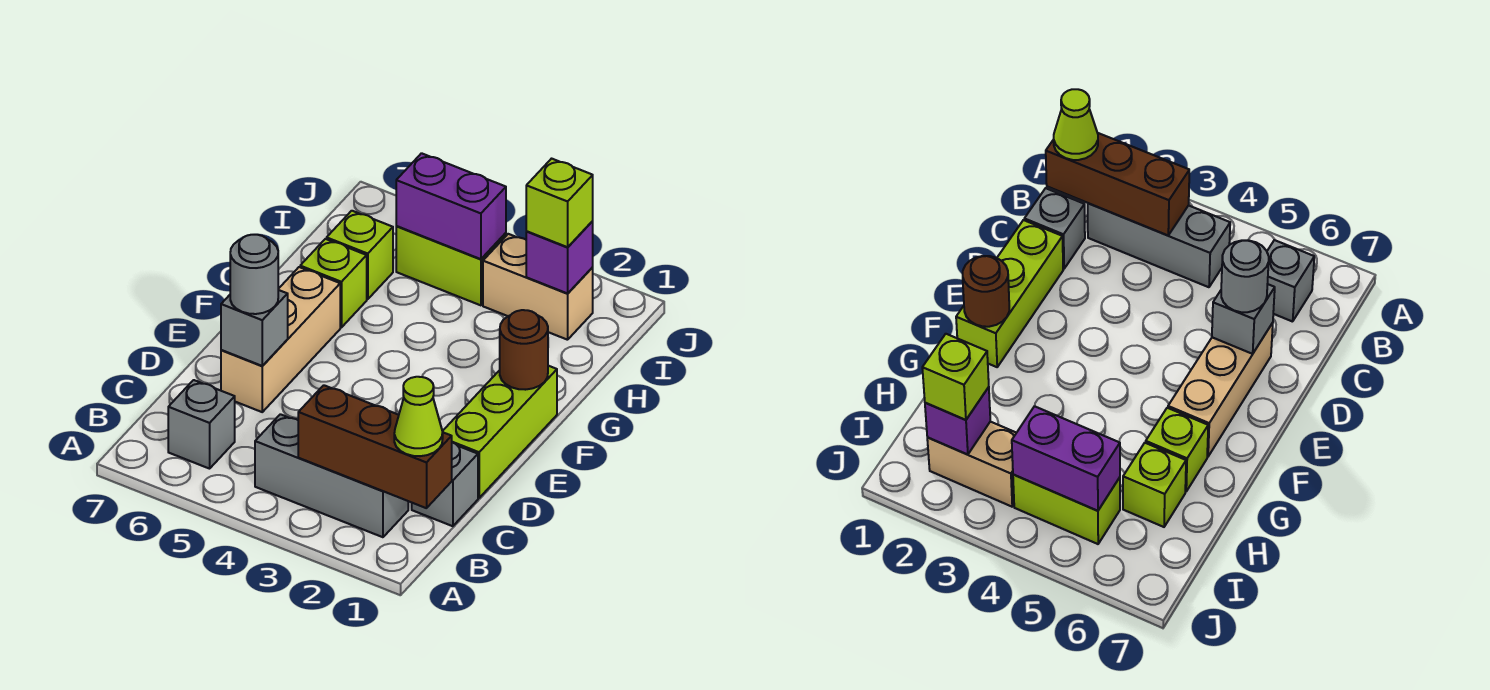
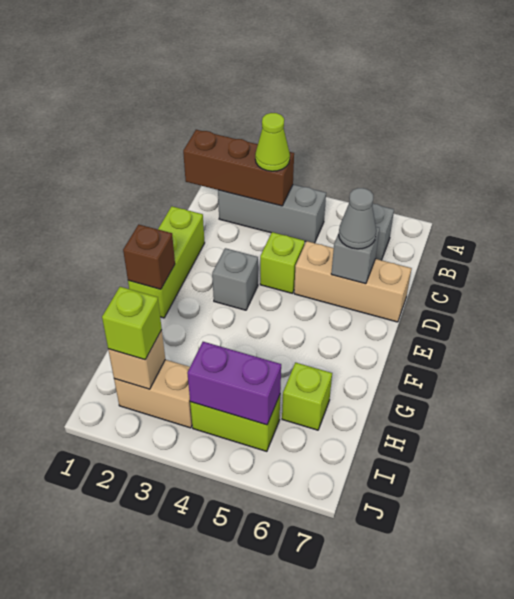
lime 1x1 cone [394,377,443,456] -> lime 1x1 cone moved to [255,113,290,171]
grey 1x1 brick [412,442,478,526] -> grey 1x1 brick moved to [212,248,258,310]
tan 1x3 brick [221,267,340,412] -> tan 1x3 brick turned to [294,241,412,322]
grey 1x1 round brick [230,235,278,314] -> grey 1x1 cone [339,188,376,249]
brown 1x1 round brick [500,310,548,390] -> brown 1x1 brick [123,224,175,289]
lime 1x1 brick [300,239,367,328] -> lime 1x1 brick moved to [260,232,305,293]
purple 1x1 brick [526,221,593,293] -> tan 1x1 brick [108,330,165,389]

